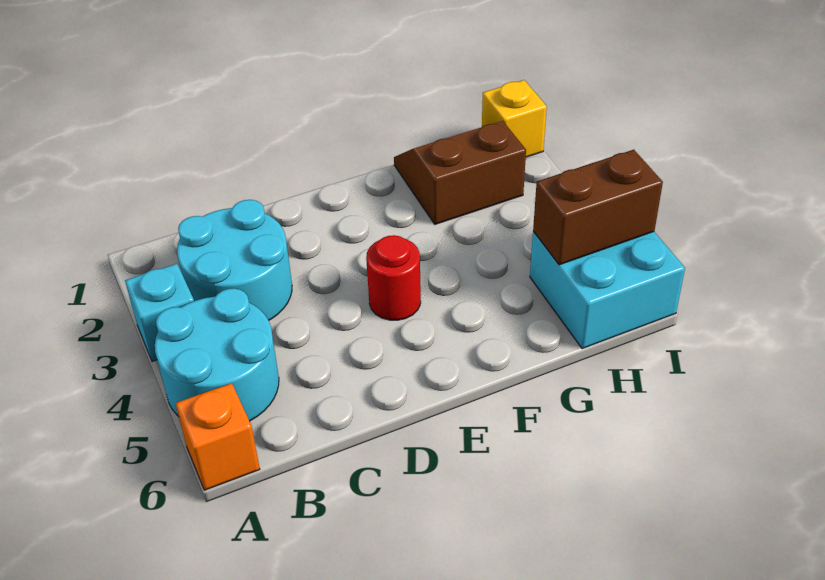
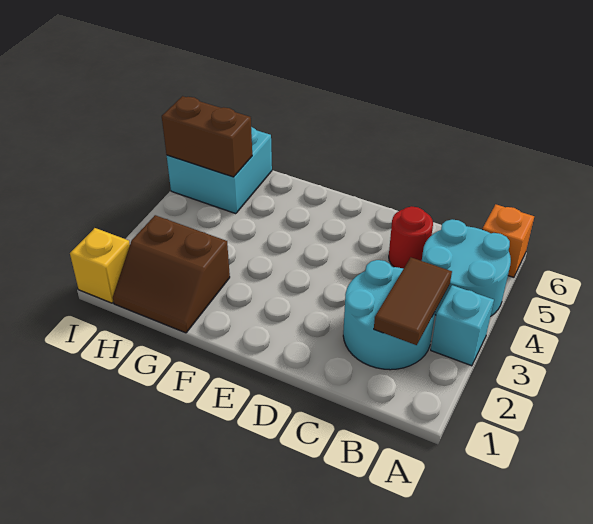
none -> brown 1x2 tile [374,258,452,345]
red 1x1 round brick [366,235,421,320] -> red 1x1 round brick moved to [389,206,433,269]

